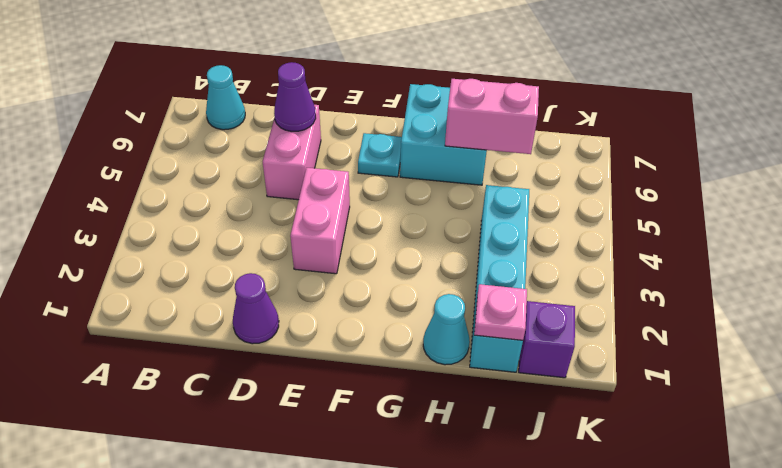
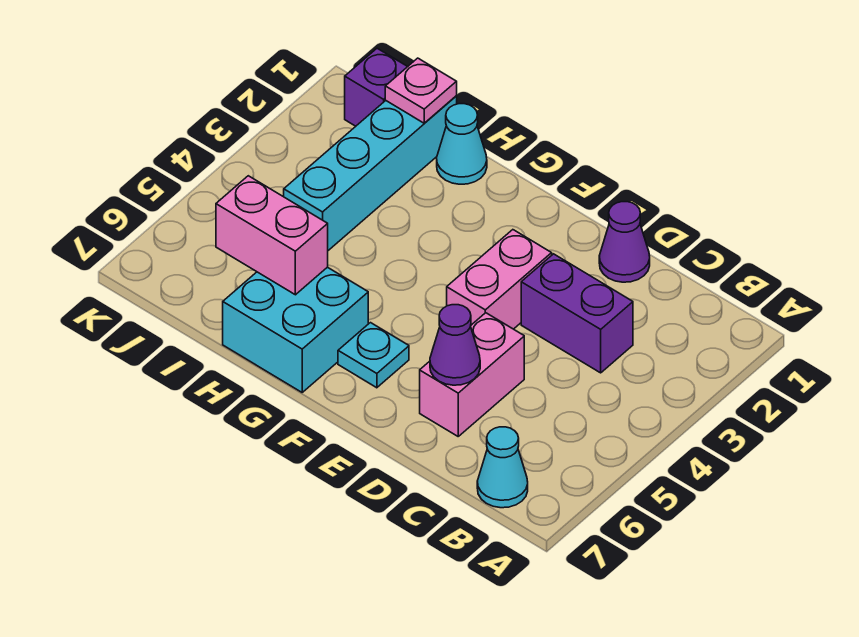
none -> purple 1x2 brick [521,254,633,373]

